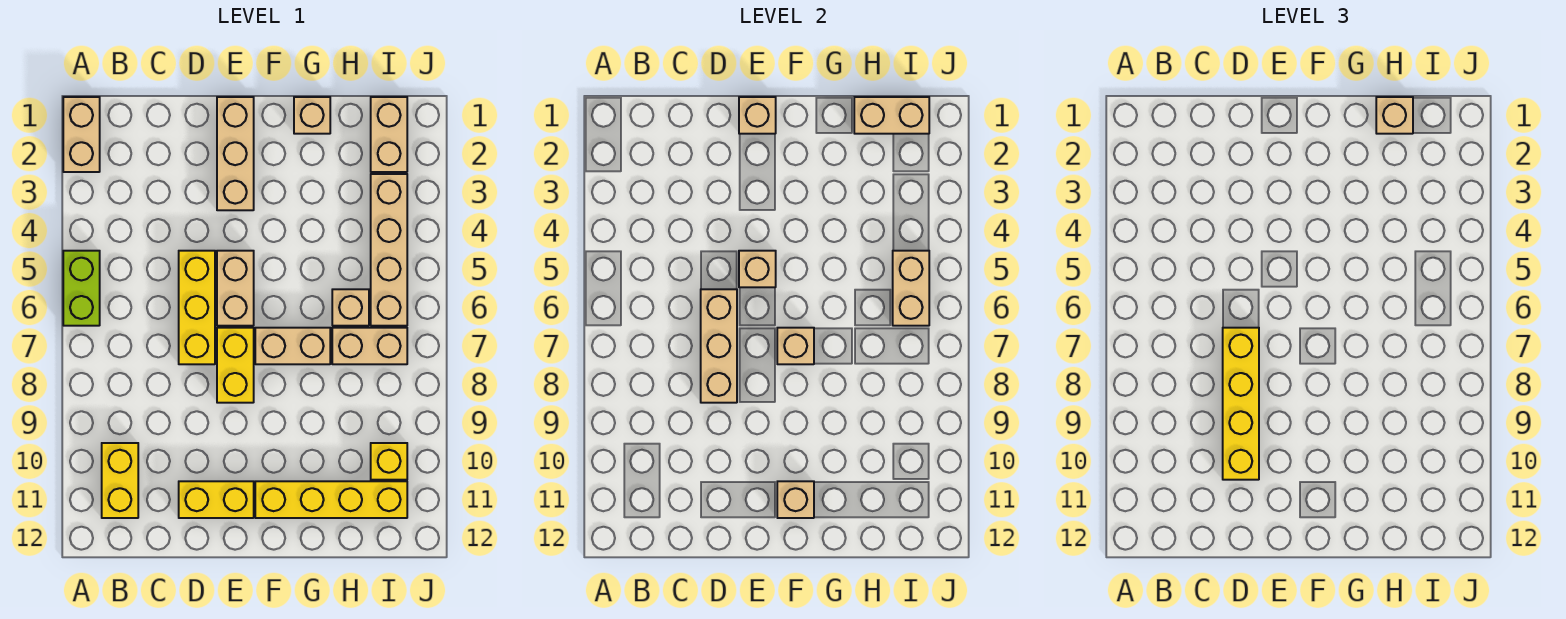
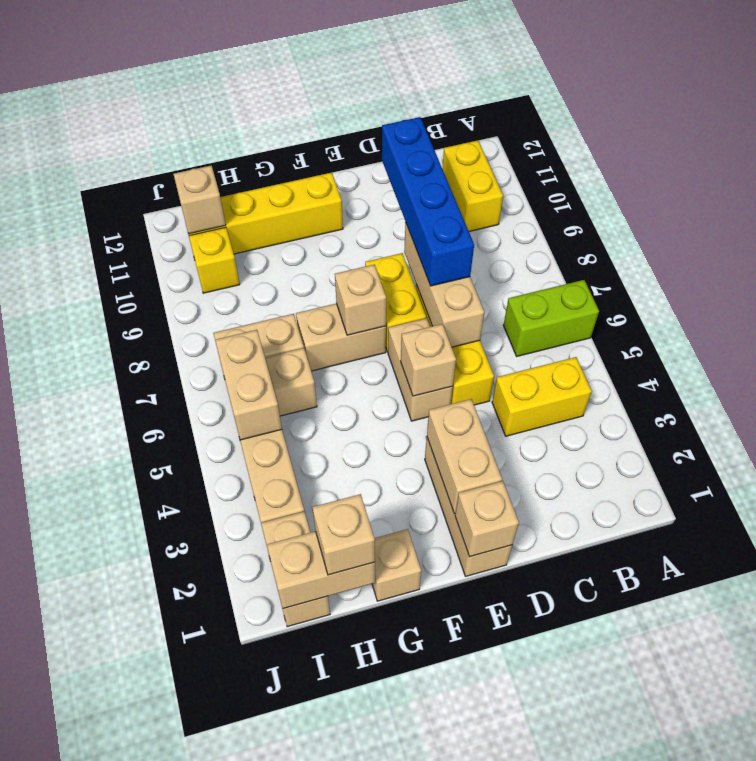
tan 1x2 brick [63,97,100,172] -> tan 1x2 brick moved to [427,399,502,514]
lime 1x2 brick [63,251,100,326] -> lime 1x2 brick turned to [503,280,599,356]
yellow 1x4 brick [1223,328,1259,480] -> blue 1x4 brick [382,117,474,286]
yellow 1x2 brick [179,481,254,518] -> yellow 1x2 brick moved to [492,357,592,436]
tan 1x1 brick [777,481,814,518] -> tan 1x1 brick moved to [174,165,226,234]

